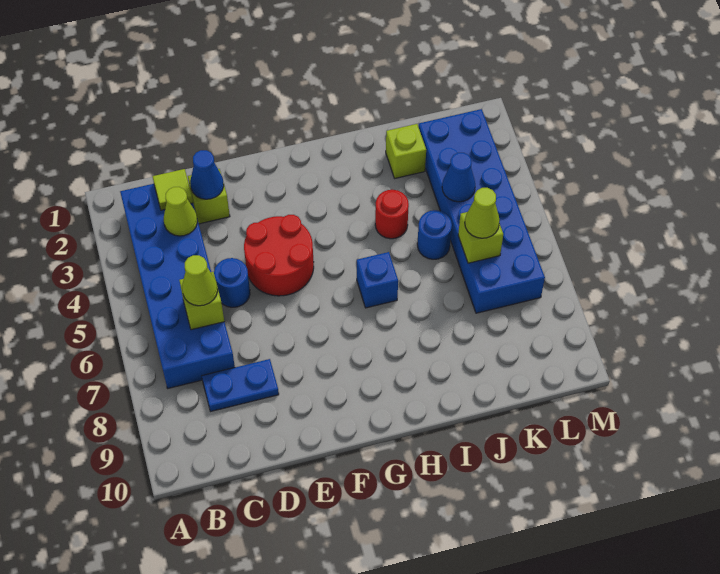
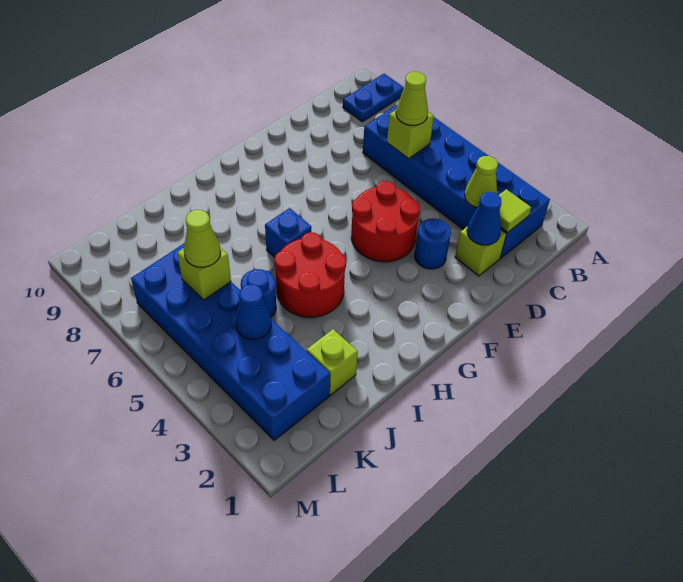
blue 1x2 plate [202,359,279,411] -> blue 1x2 plate moved to [343,74,404,122]
blue 1x1 round brick [214,258,250,307] -> blue 1x1 round brick moved to [415,218,451,269]
red 1x1 round brick [375,190,409,239] -> red 2x2 round brick [274,232,346,317]

